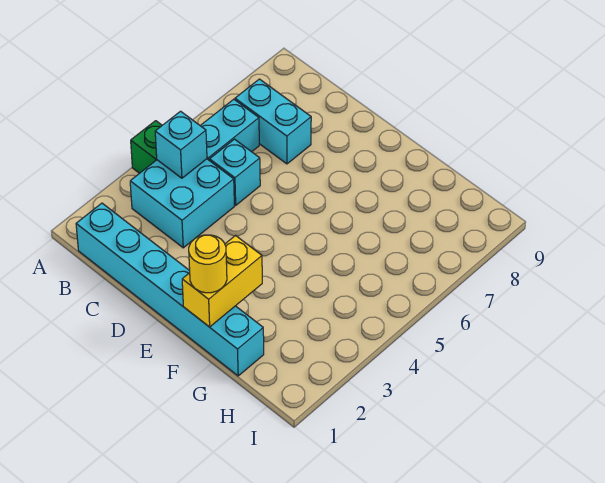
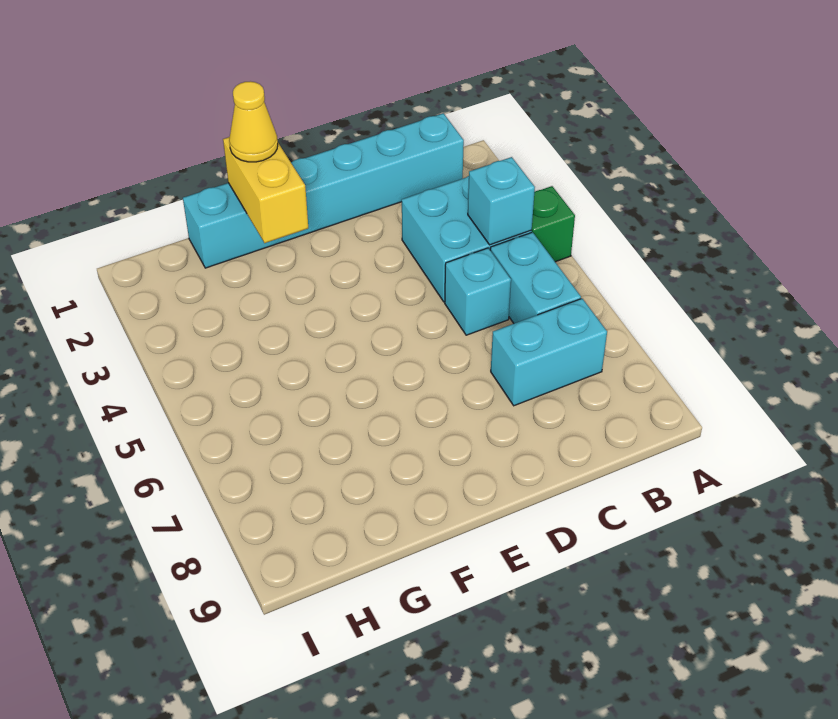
yellow 1x1 round brick [189,235,227,293] -> yellow 1x1 cone [229,81,278,162]

